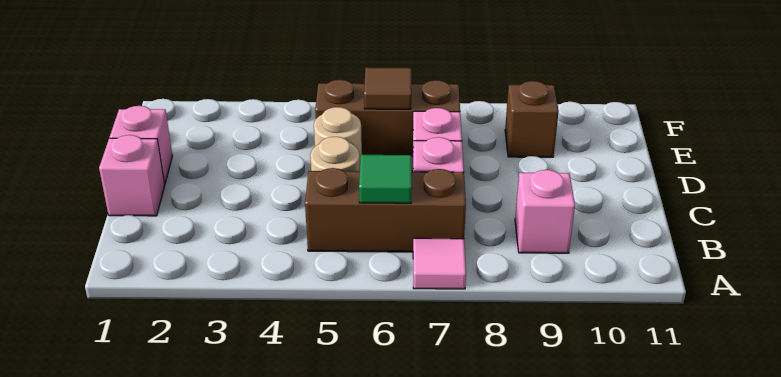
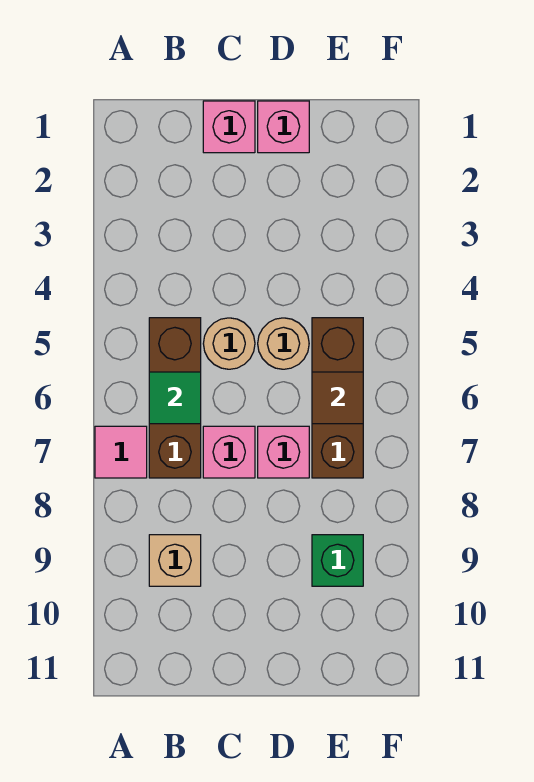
pink 1x1 brick [515,170,575,253] -> tan 1x1 brick [149,535,201,586]
brown 1x1 brick [505,81,559,157] -> green 1x1 brick [312,535,363,586]

